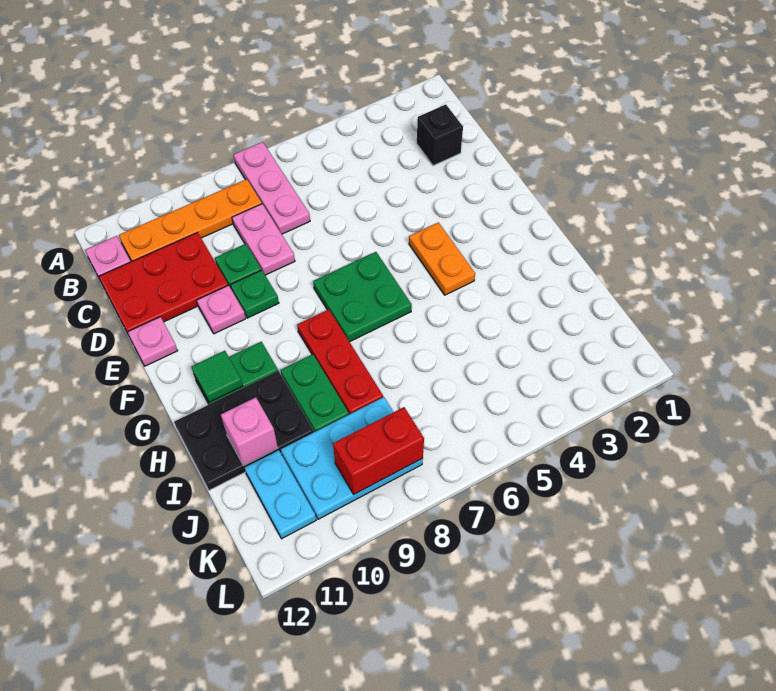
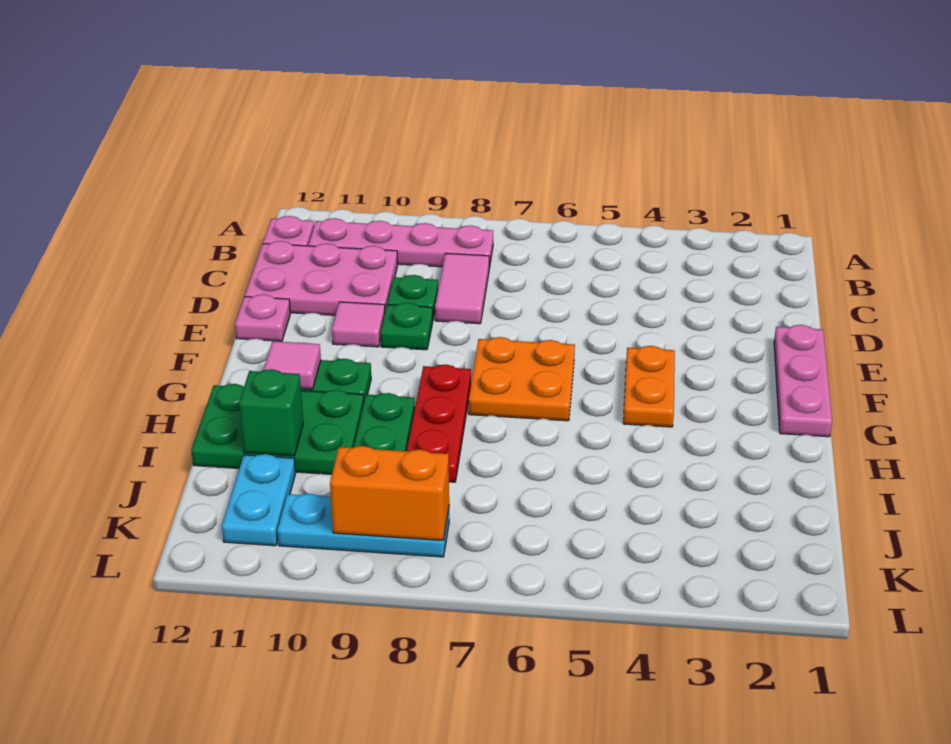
pink 1x3 plate [234,142,310,234] -> pink 1x3 plate moved to [774,325,832,437]
orange 1x4 plate [119,179,262,262] -> pink 1x4 plate [308,218,493,268]
black 1x1 brick [417,105,463,166] -> none
pink 1x2 plate [232,204,295,275] -> pink 1x2 tile [435,253,489,324]
red 2x3 plate [99,232,228,334] -> pink 2x3 plate [245,241,398,315]
pink 1x1 plate [197,285,246,334] -> pink 1x1 tile [332,302,385,347]
green 2x2 plate [313,252,412,342] -> orange 2x2 plate [469,337,575,421]
green 1x1 tile [191,351,243,402] -> pink 1x1 tile [263,341,321,389]
black 2x3 plate [174,371,314,490] -> green 2x3 plate [191,384,364,474]
pink 1x1 brick [221,397,278,466] -> green 1x1 brick [239,369,303,456]
cyan 2x3 plate [281,397,423,519] -> cyan 1x3 plate [277,494,449,557]
red 1x2 brick [333,407,424,494] -> orange 1x2 brick [330,446,449,540]

